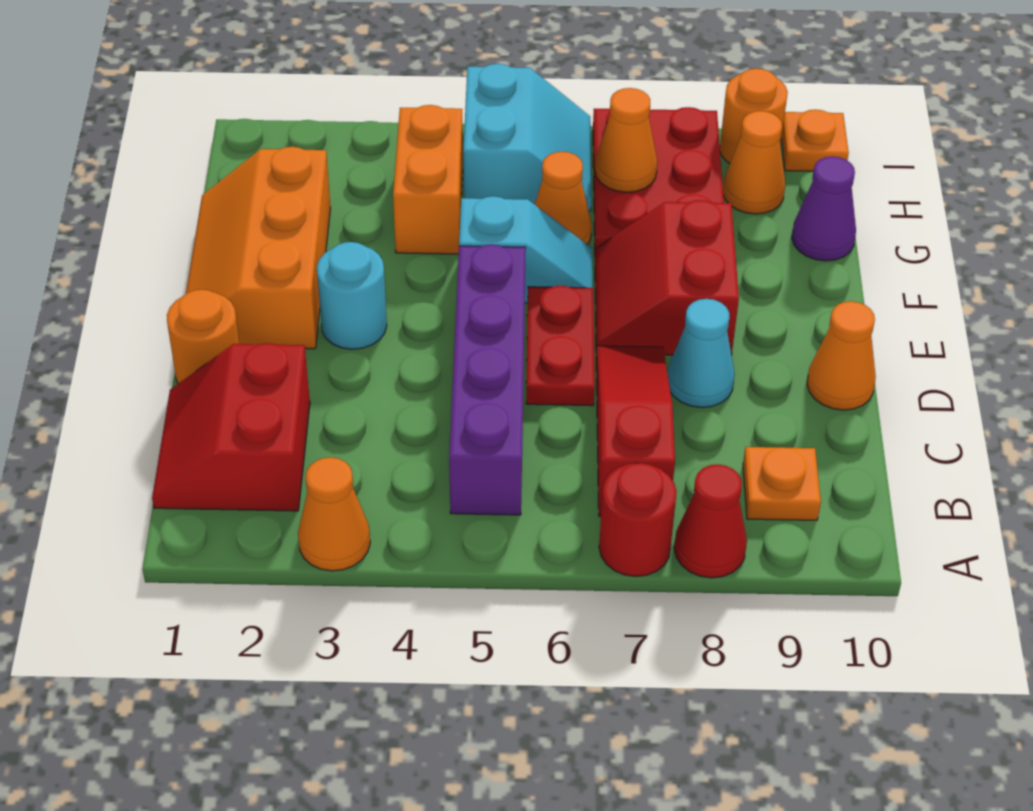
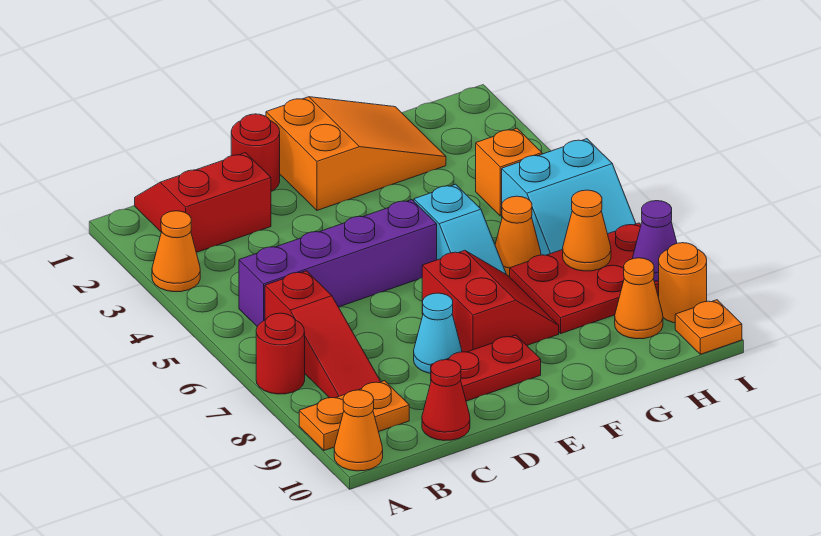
red 1x1 cone [674,464,747,578] -> red 1x1 cone moved to [422,360,470,441]
red 1x3 slope [596,346,675,516] -> red 1x3 slope turned to [265,271,381,398]
orange 1x1 plate [743,447,821,520] -> orange 1x2 plate [299,381,409,450]
orange 1x1 round brick [167,290,239,384] -> red 1x1 round brick [231,114,280,191]
red 1x2 plate [526,286,595,406] -> red 1x2 plate moved to [431,335,541,401]
orange 1x1 cone [807,301,876,410] -> orange 1x1 cone moved to [334,390,383,471]
orange 2x3 slope [186,147,331,349] -> orange 2x3 slope turned to [266,97,446,210]
cyan 1x1 round brick [317,242,387,349] -> none
red 2x2 slope [595,200,739,355] -> red 2x2 slope turned to [422,250,559,352]
orange 1x2 brick [393,105,463,254] -> orange 1x1 brick [476,128,542,216]
purple 1x1 cone [792,156,856,261] -> purple 1x1 cone moved to [633,201,677,282]

